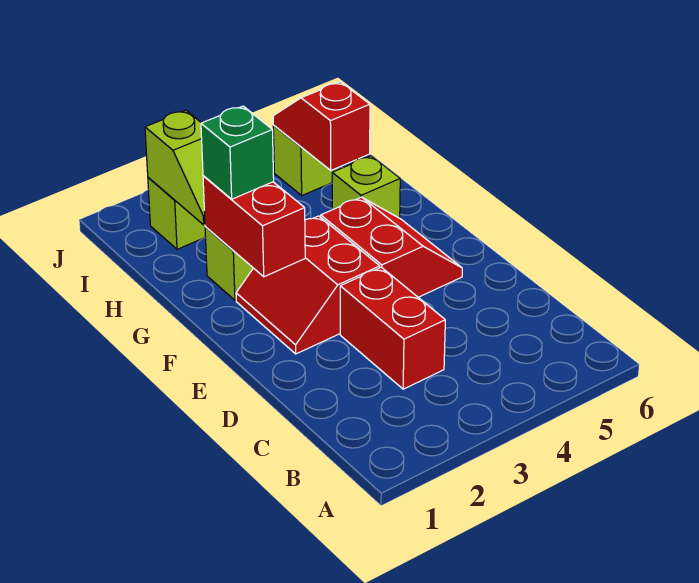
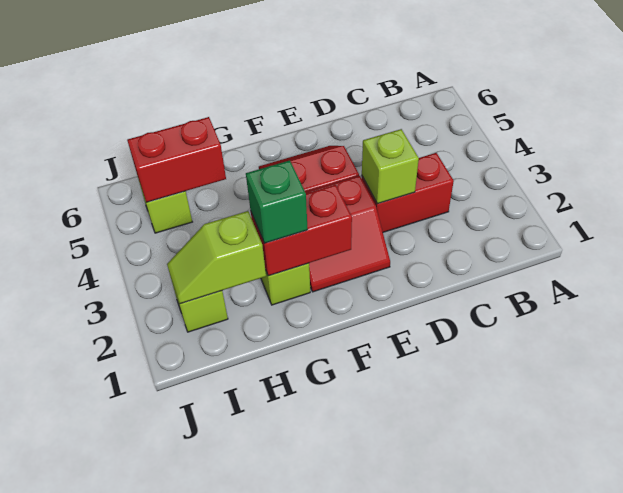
lime 1x1 brick [332,156,400,218] -> lime 1x1 brick moved to [362,129,419,204]
lime 1x2 slope [145,111,205,225] -> lime 1x2 slope turned to [167,211,266,304]
red 1x2 slope [273,82,370,170] -> red 1x2 brick [127,117,226,202]

